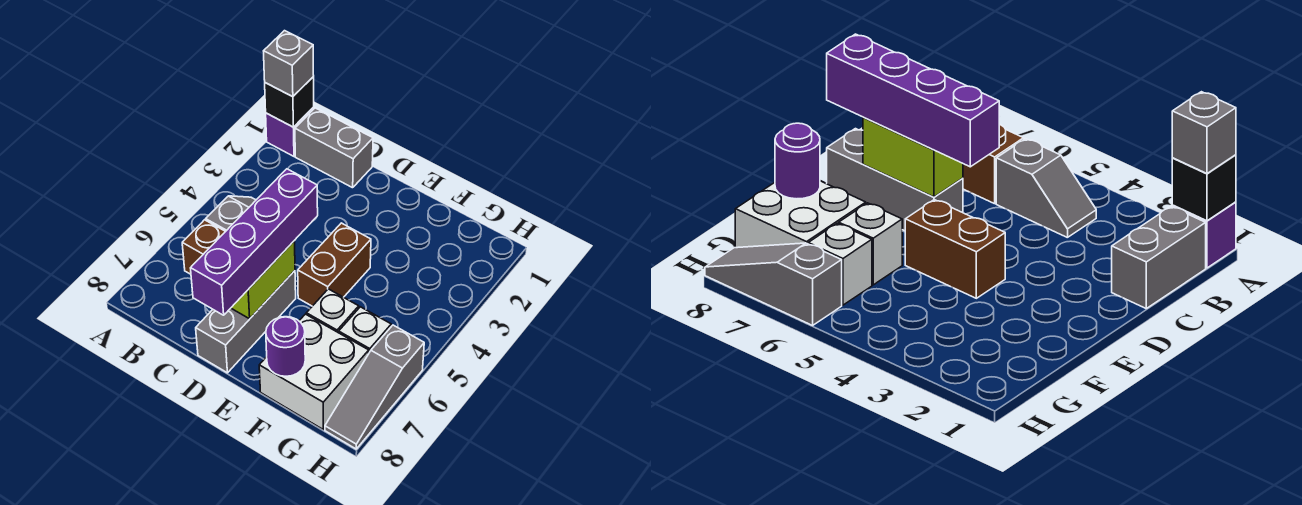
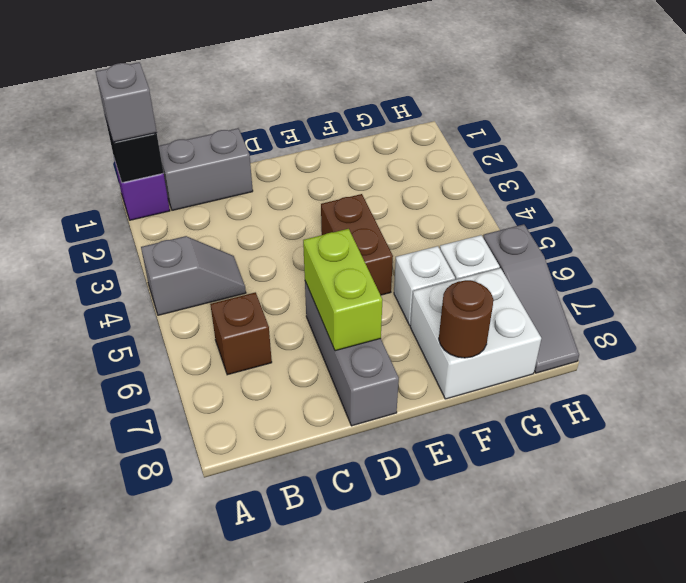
grey 1x2 slope [206,196,256,231] -> grey 1x2 slope turned to [141,236,246,315]
purple 1x4 brick [191,169,318,315] -> none
purple 1x1 round brick [266,317,305,376] -> brown 1x1 round brick [439,280,493,358]

